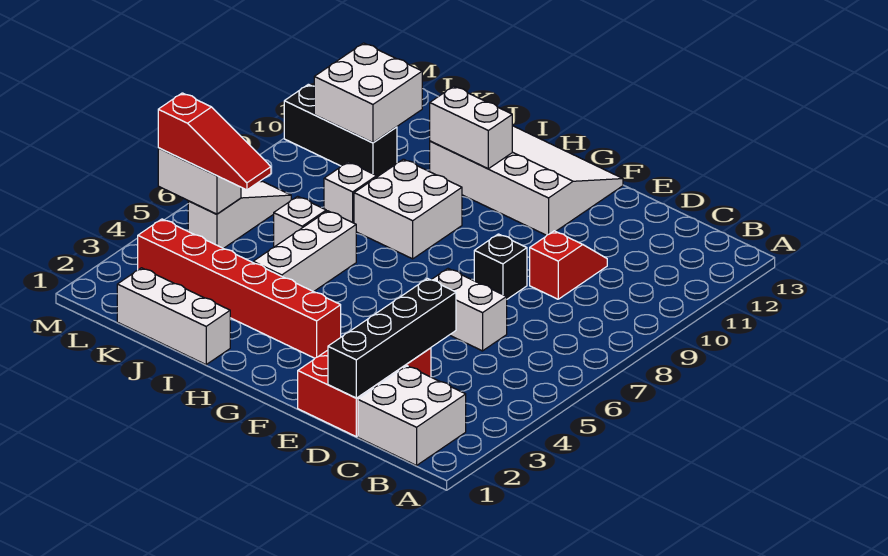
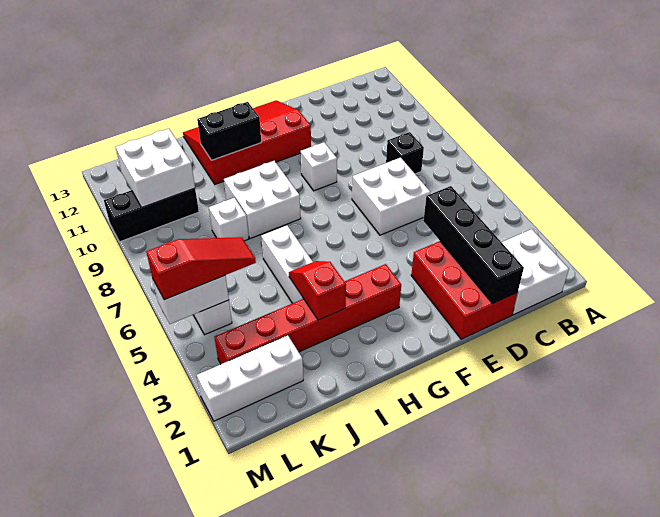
white 1x2 brick [431,269,507,351] -> white 2x2 brick [352,158,431,235]
red 1x2 slope [530,231,607,299] -> red 1x2 slope moved to [289,261,346,320]
black 1x1 brick [474,234,527,299] -> black 1x1 brick moved to [386,132,424,174]
white 3x4 slope [430,126,623,235] -> red 3x4 slope [183,100,311,184]
white 1x2 brick [430,86,512,169] -> black 1x2 brick [197,102,261,160]
white 1x3 brick [117,268,230,365] -> white 1x3 brick moved to [197,335,303,421]
white 1x1 brick [274,196,326,247] -> white 1x1 brick moved to [301,142,337,191]

